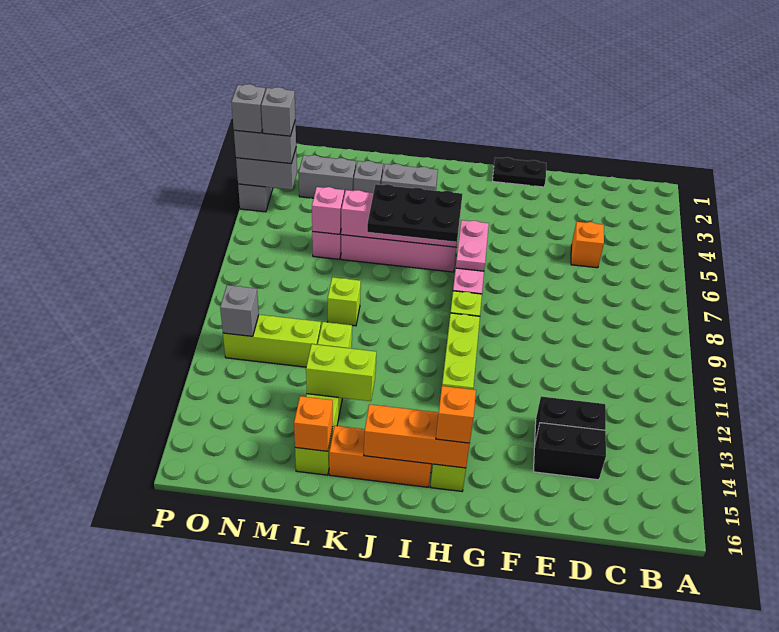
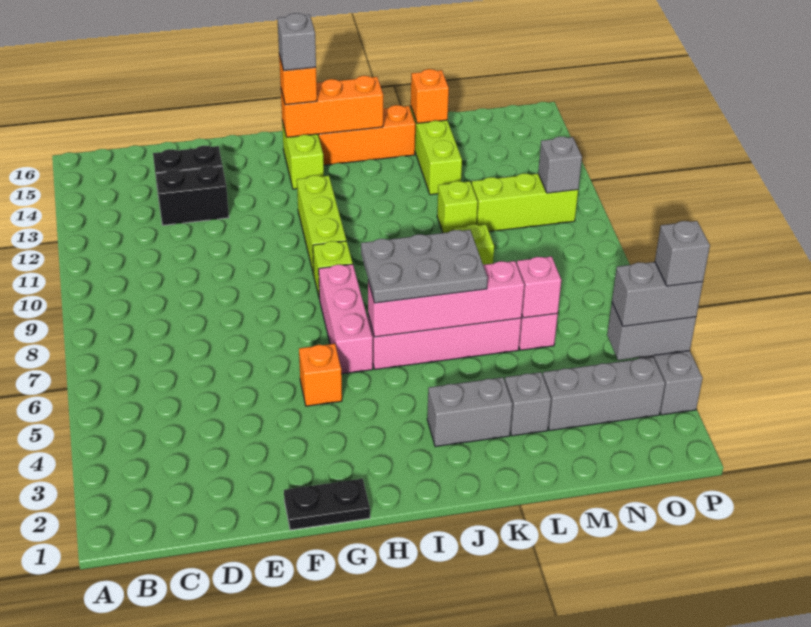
orange 1x1 brick [571,222,604,268] -> orange 1x1 brick moved to [299,344,342,406]
pink 1x2 plate [456,220,489,271] -> none
black 2x3 plate [367,184,462,242] -> grey 2x3 plate [361,230,488,303]
lime 1x2 brick [306,344,376,401] -> none
grey 1x2 brick [299,155,356,198] -> grey 1x3 brick [543,357,665,430]
grey 1x1 brick [261,87,295,136] -> grey 1x1 brick moved to [277,13,316,70]

